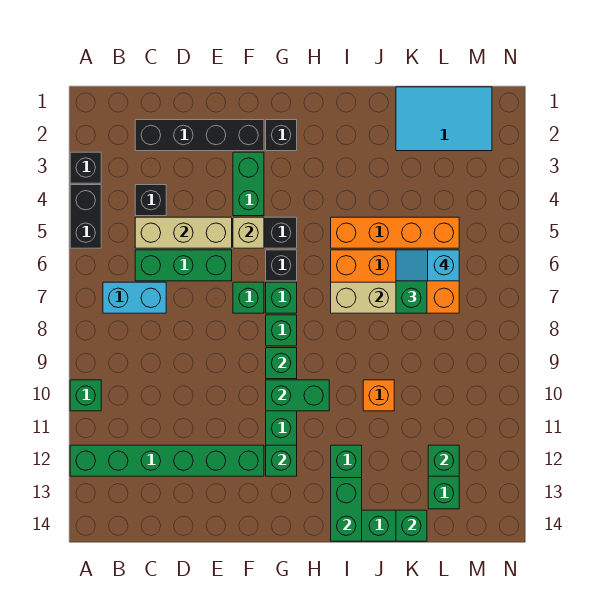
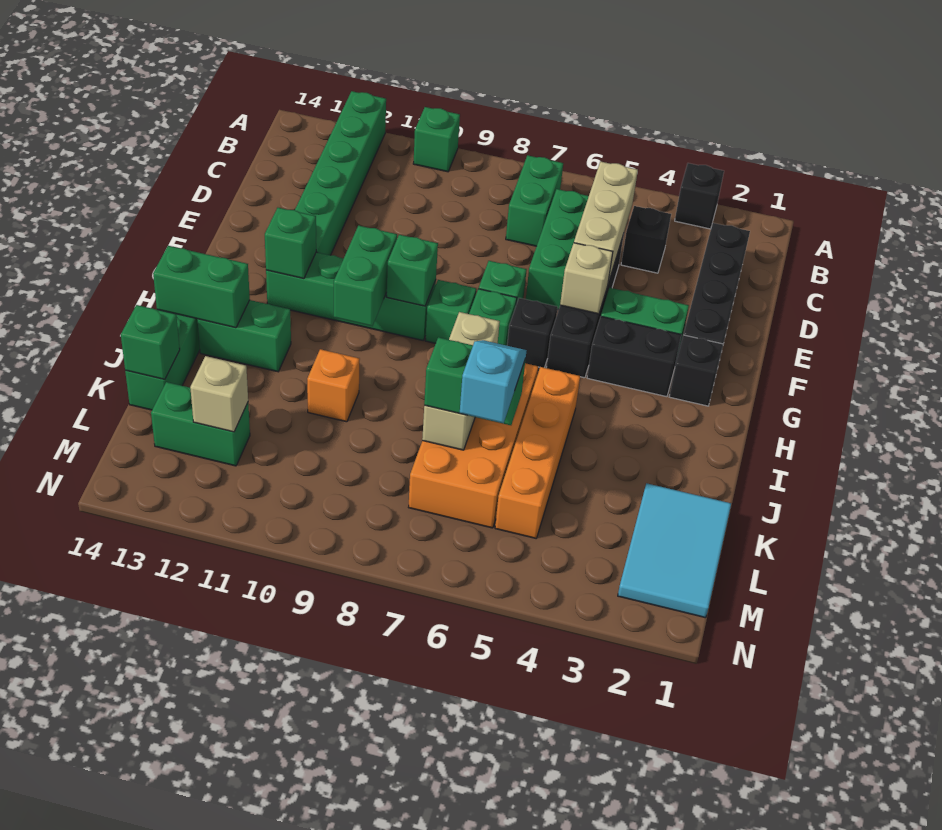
black 1x2 brick [70,185,101,248] -> black 1x2 brick moved to [587,317,681,397]
cyan 1x2 brick [103,282,166,313] -> green 1x2 brick [506,155,563,246]
green 1x1 brick [428,445,459,476] -> tan 1x1 brick [190,356,248,432]

